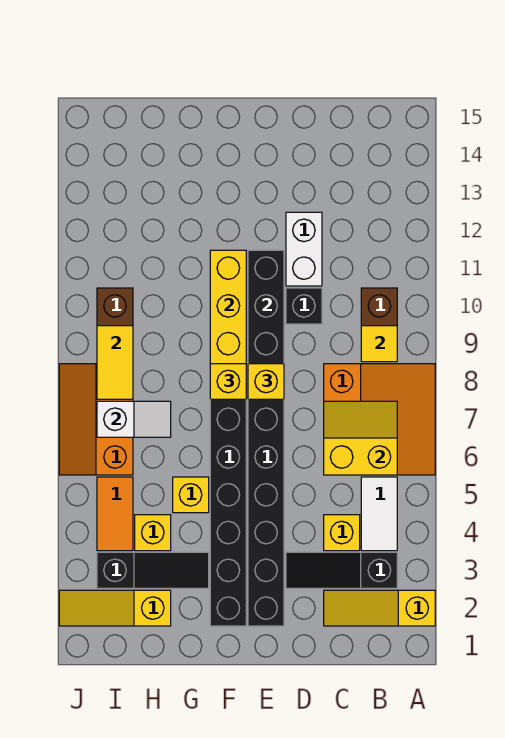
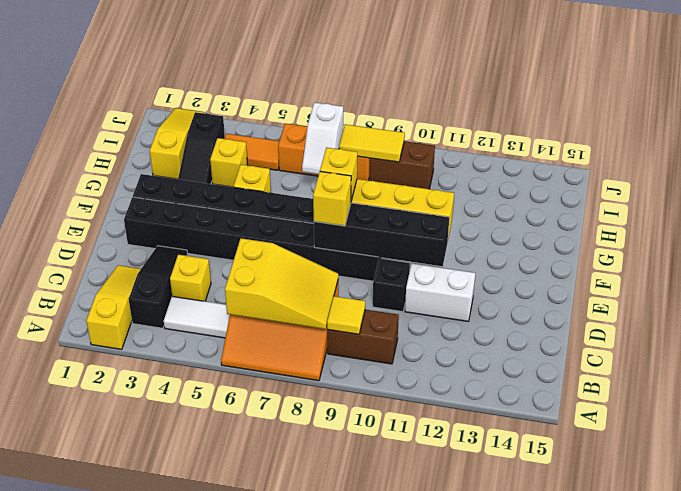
yellow 2x2 slope [324,401,397,475] -> yellow 2x3 slope [225,238,338,329]

